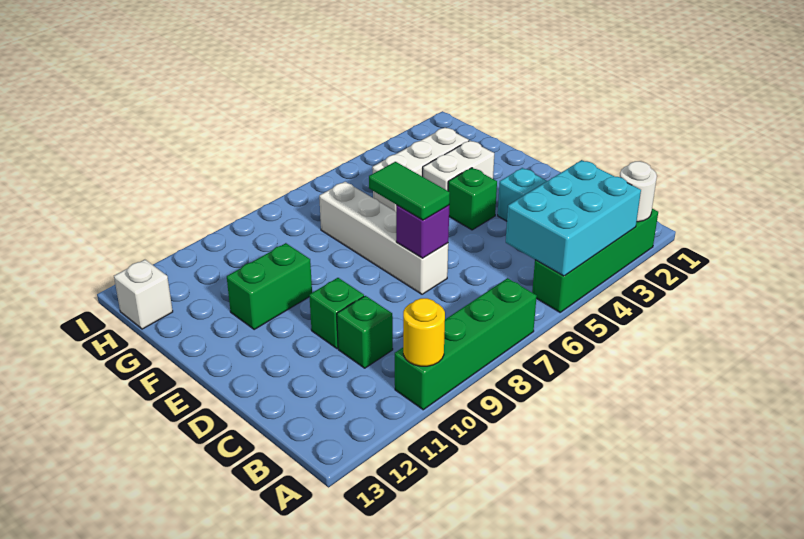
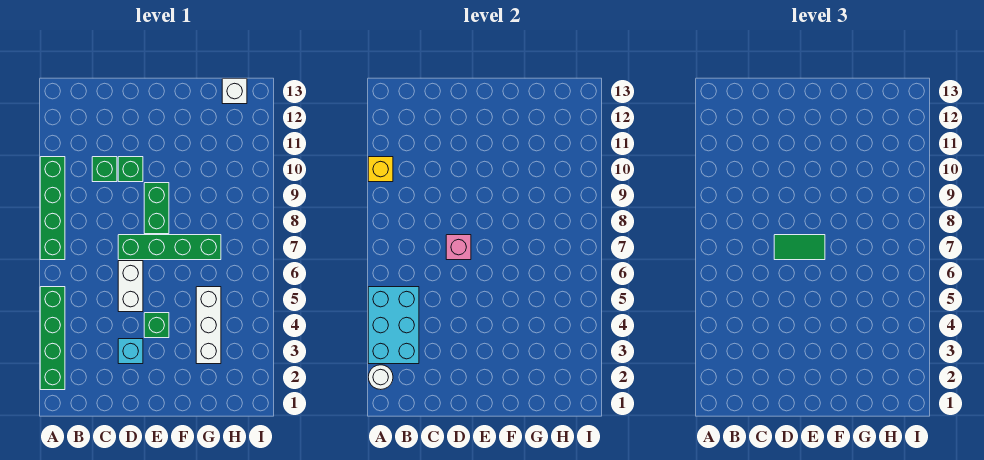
yellow 1x1 round brick [403,298,445,366] -> yellow 1x1 brick [368,157,393,182]
white 1x4 brick [319,182,448,294] -> green 1x4 brick [118,235,221,260]
purple 1x1 brick [396,205,449,258] -> pink 1x1 brick [446,235,471,260]
white 1x2 brick [423,141,494,191] -> white 1x2 brick moved to [118,261,143,312]
green 1x2 brick [227,243,312,330] -> green 1x2 brick moved to [144,183,169,234]

